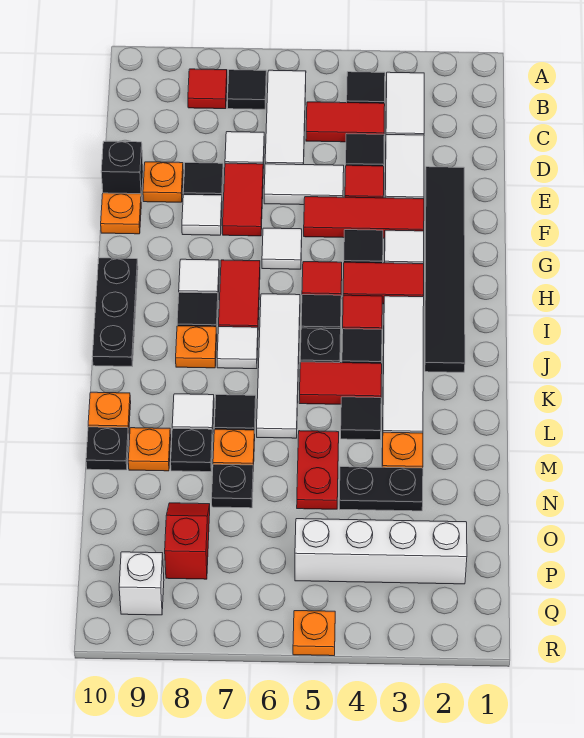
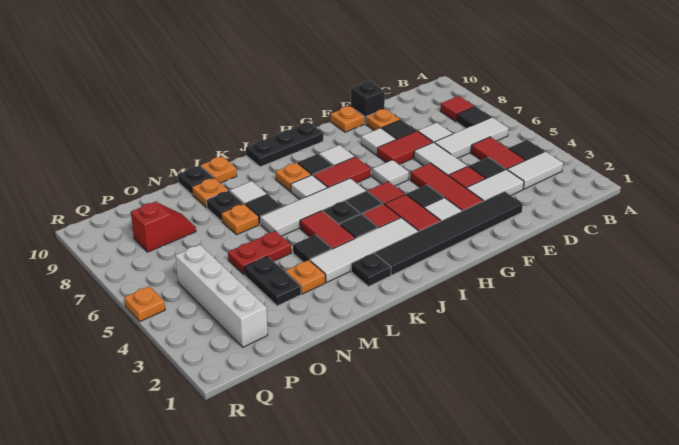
black 1x1 plate [212,464,253,508] -> black 1x1 plate moved to [351,253,391,286]
white 1x1 brick [119,552,164,615] -> none

